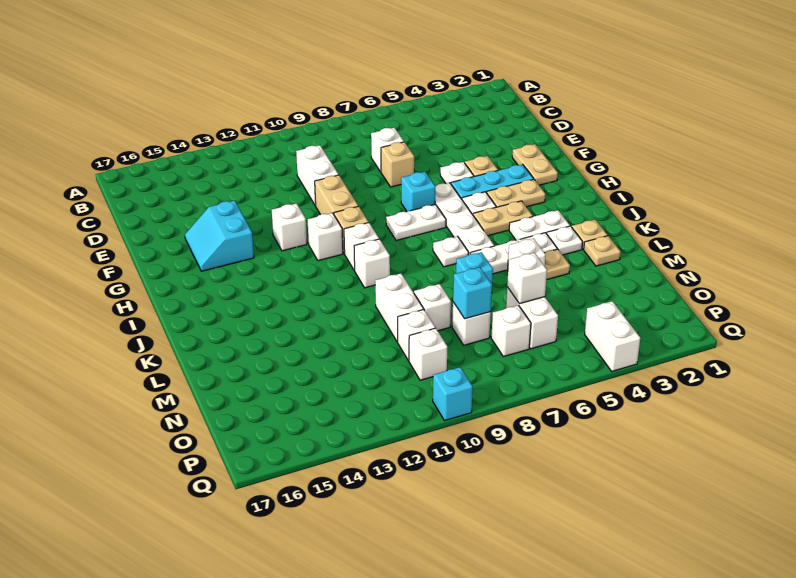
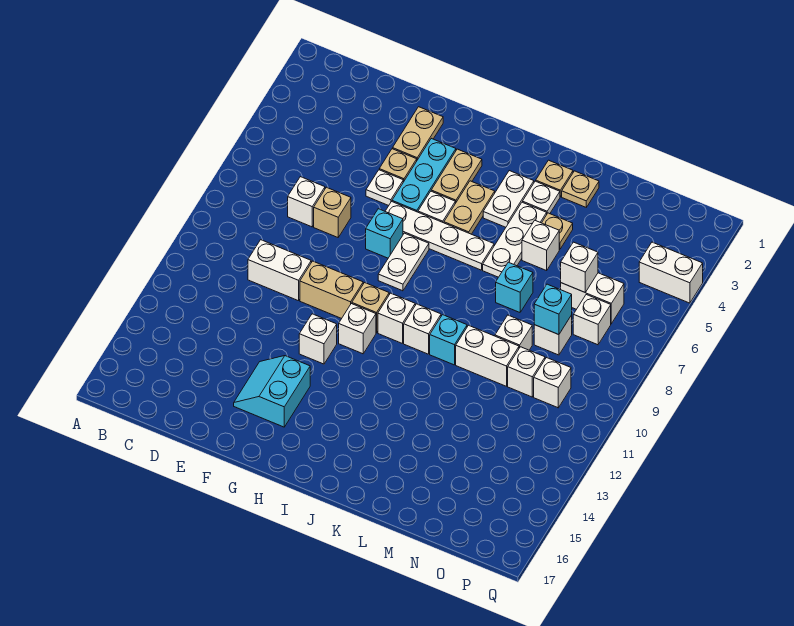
tan 1x2 plate [512,144,558,185] -> tan 1x2 plate turned to [393,107,443,160]
cyan 2x2 slope [185,200,254,271] -> cyan 2x2 slope turned to [234,356,310,427]
white 1x1 plate [433,236,469,267] -> none
cyan 1x1 brick [433,367,473,421] -> cyan 1x1 brick moved to [430,315,467,365]

